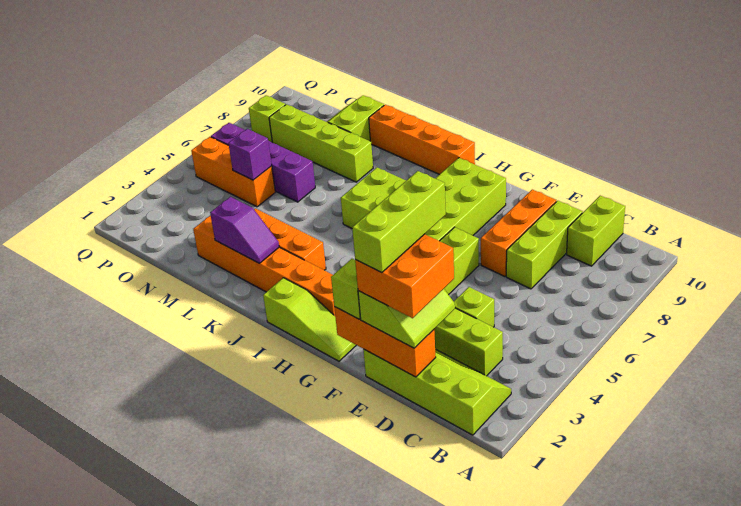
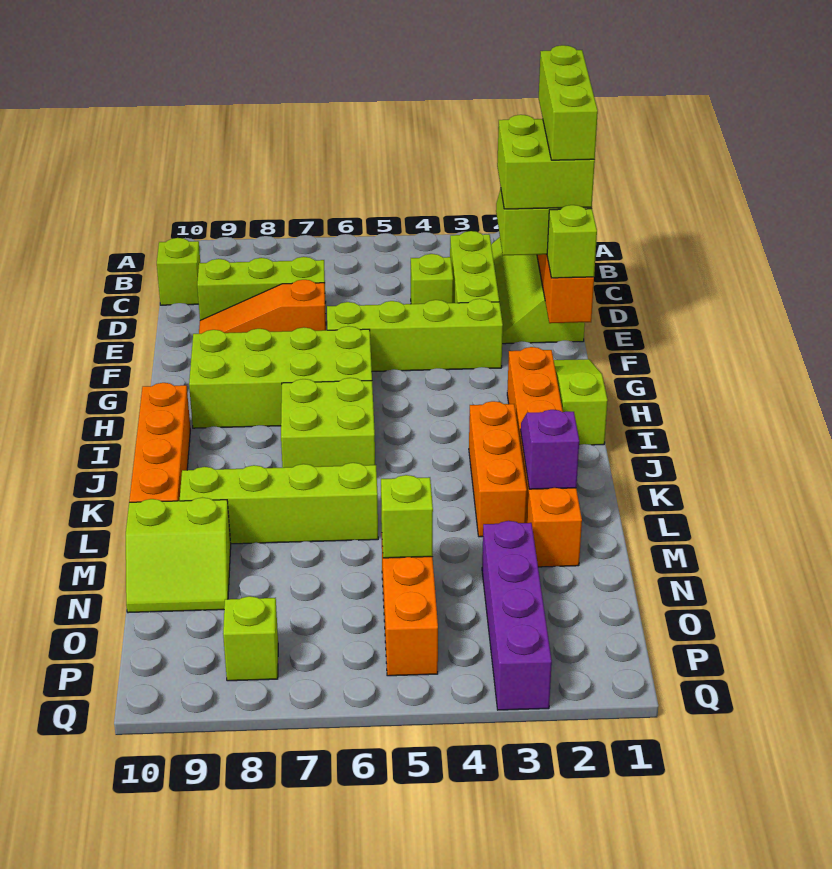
lime 1x2 brick [567,196,625,266] -> lime 1x1 brick [157,238,200,305]
orange 2x2 brick [355,234,454,318] -> lime 2x2 brick [497,115,595,209]
lime 1x3 brick [352,171,446,273] -> lime 1x3 brick turned to [539,45,598,160]
orange 1x3 brick [481,190,556,276] -> orange 1x3 slope [199,280,326,334]
lime 1x4 brick [269,104,373,182] -> lime 1x4 brick turned to [180,463,378,544]
purple 1x4 brick [211,123,315,202] -> purple 1x4 brick moved to [482,521,552,710]
purple 1x1 brick [228,129,272,180] -> lime 1x1 brick [381,475,433,558]

